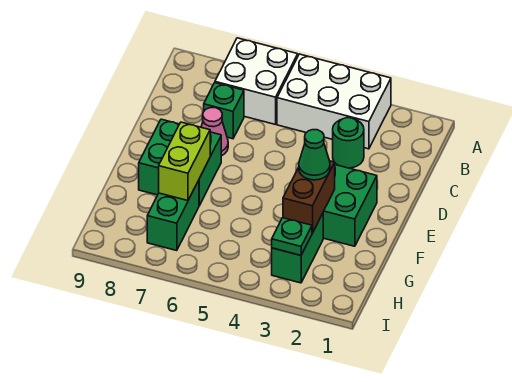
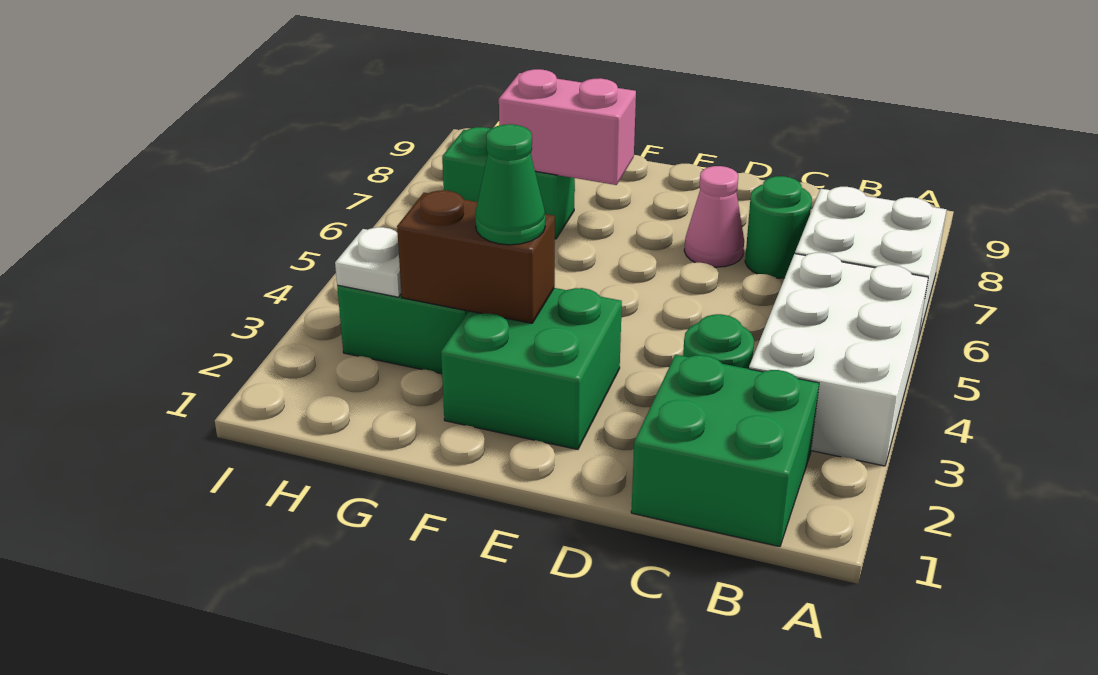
green 1x1 brick [204,83,244,139] -> green 1x1 round brick [745,176,812,278]
green 2x2 brick [139,119,221,206] -> green 2x2 brick moved to [631,355,819,547]
lime 1x2 brick [159,122,210,201] -> pink 1x2 brick [499,69,636,185]
green 1x1 plate [272,218,312,255] -> white 1x1 plate [335,227,401,297]

